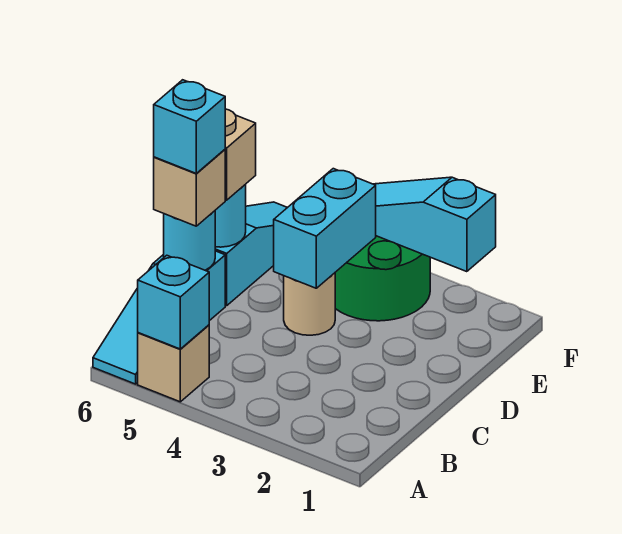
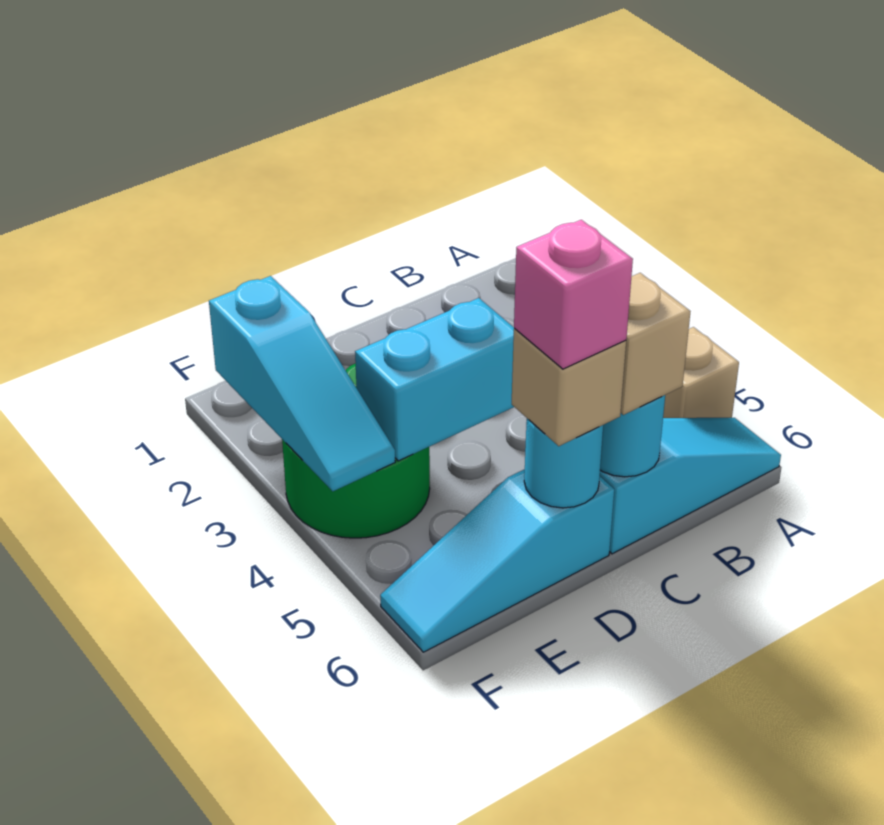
cyan 1x1 brick [138,255,209,349] -> none
cyan 1x1 brick [154,80,225,173] -> none
tan 1x1 round brick [284,273,335,335] -> none
none -> pink 1x1 brick [514,220,633,369]

